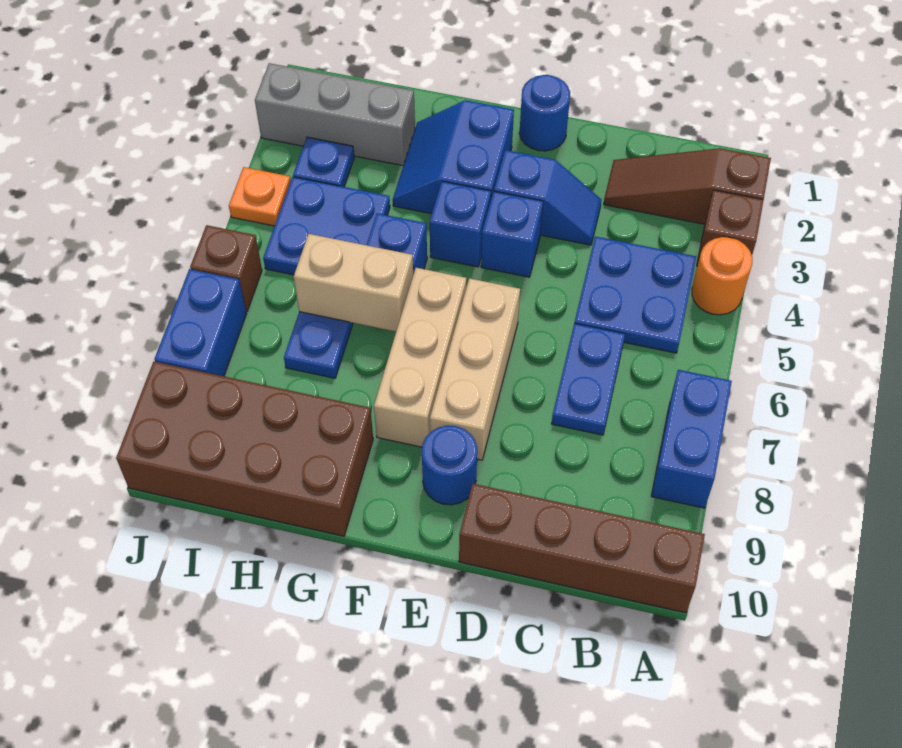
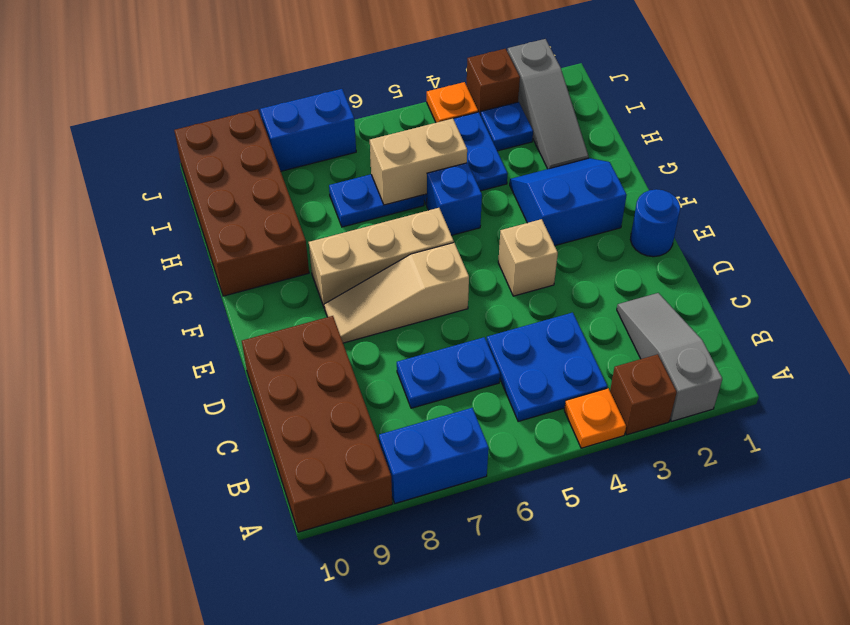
brown 1x3 slope [604,148,771,224] -> grey 1x3 slope [617,293,722,421]
orange 1x1 round brick [692,237,752,315] -> orange 1x1 plate [564,388,626,448]
brown 1x4 brick [459,484,705,613] -> brown 2x4 brick [242,316,392,532]
blue 1x2 slope [494,150,602,245] -> none
blue 1x1 brick [481,192,543,277] -> tan 1x1 brick [498,219,558,296]
tan 1x3 brick [430,278,520,460] -> tan 1x3 slope [324,243,469,343]
blue 1x1 round brick [422,425,477,505] -> none
blue 1x1 brick [430,181,491,267] -> none
tan 1x2 brick [294,234,413,332] -> tan 1x2 brick turned to [370,119,467,205]
grey 1x3 brick [255,63,415,166] -> grey 1x3 slope [507,39,589,169]
brown 1x1 brick [190,225,262,312] -> brown 1x1 brick moved to [467,49,520,115]

